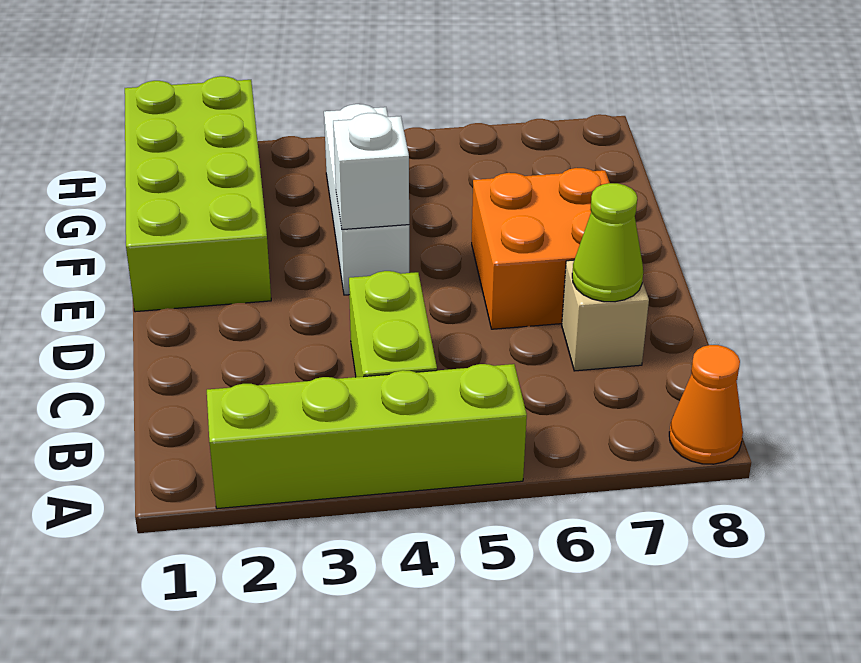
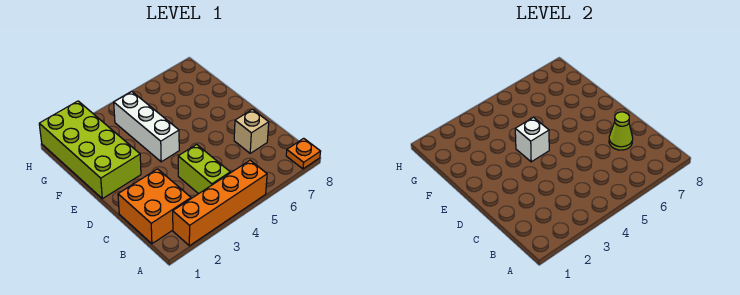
lime 1x4 brick [207,364,527,509] -> orange 1x4 brick [173,160,267,246]
orange 1x1 cone [669,345,743,464] -> orange 1x1 plate [286,138,321,169]
orange 2x2 brick [472,168,610,329] -> orange 2x2 brick moved to [118,169,191,244]

